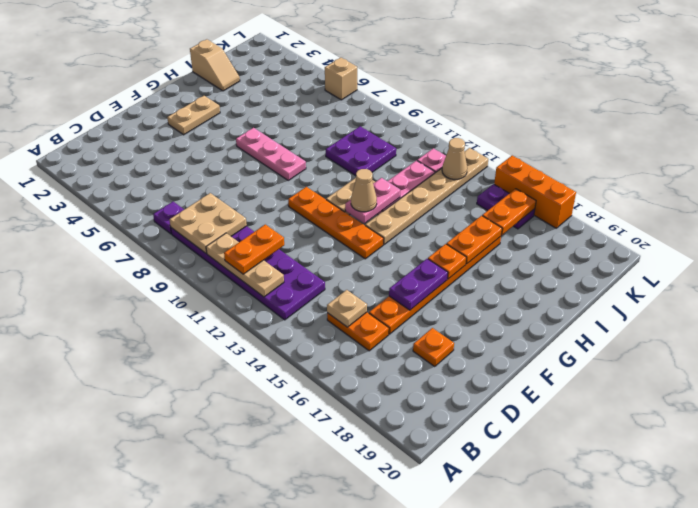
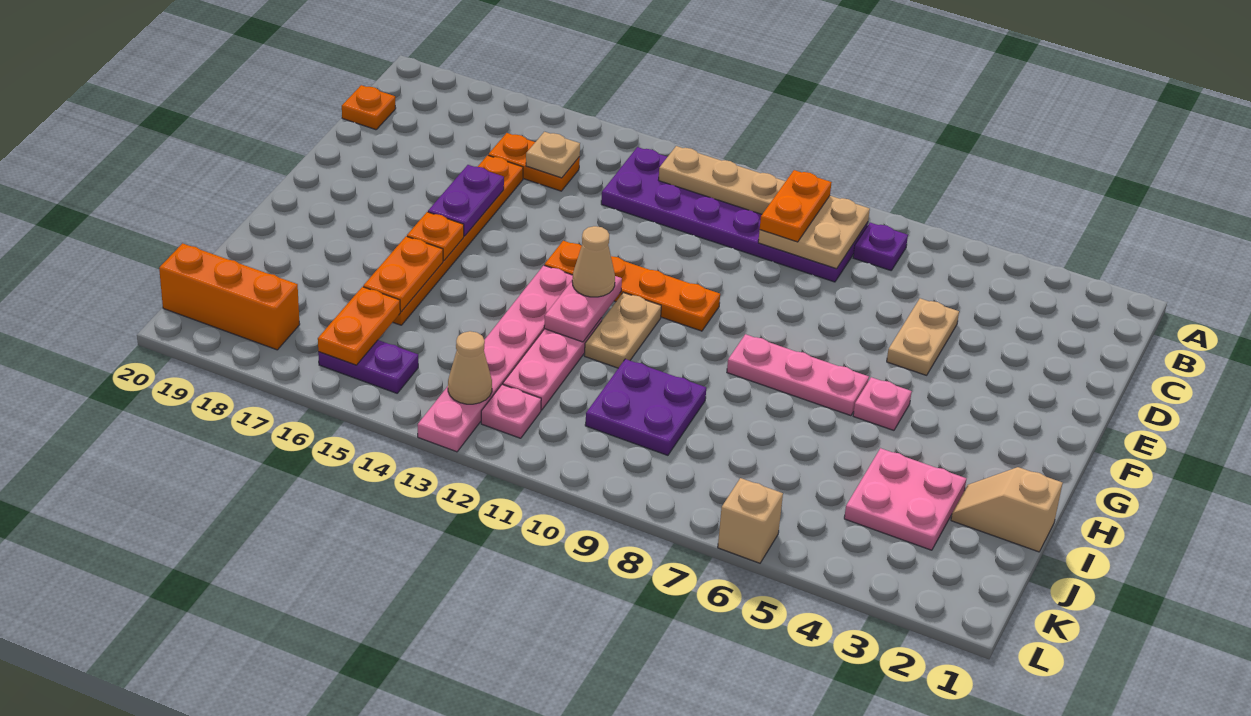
orange 1x2 plate [224,224,284,274] -> orange 1x2 plate moved to [760,170,832,242]
orange 1x1 plate [413,328,454,366] -> orange 1x1 plate moved to [342,85,396,130]
tan 1x2 plate [167,96,220,135] -> tan 1x2 plate moved to [887,298,959,375]
none -> pink 1x1 plate [853,377,912,430]
tan 1x6 plate [365,148,488,244] -> pink 1x6 plate [418,265,573,452]
none -> pink 2x2 plate [844,448,967,550]
orange 1x3 brick [494,156,576,228] -> orange 1x3 brick moved to [159,243,300,350]

